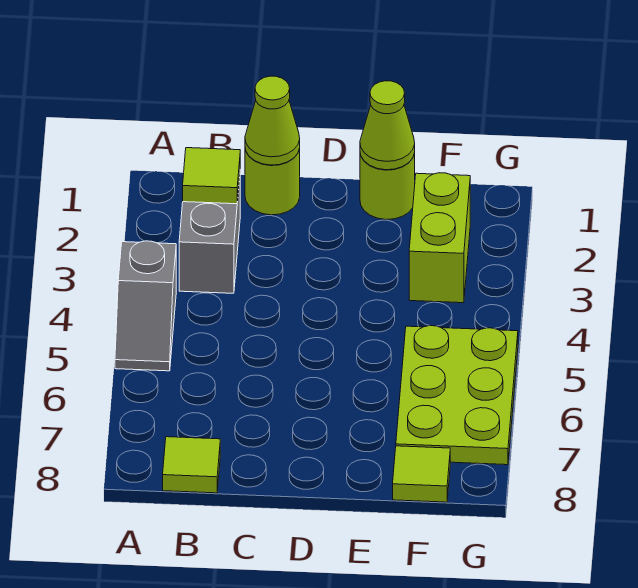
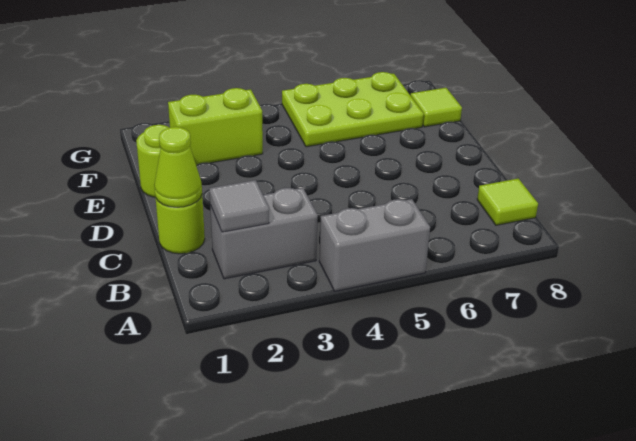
grey 1x2 slope [115,241,176,371] -> grey 1x2 brick [319,199,430,291]
lime 1x1 tile [183,148,240,204] -> grey 1x1 tile [209,180,269,232]
lime 1x1 cone [360,81,415,170] -> none

